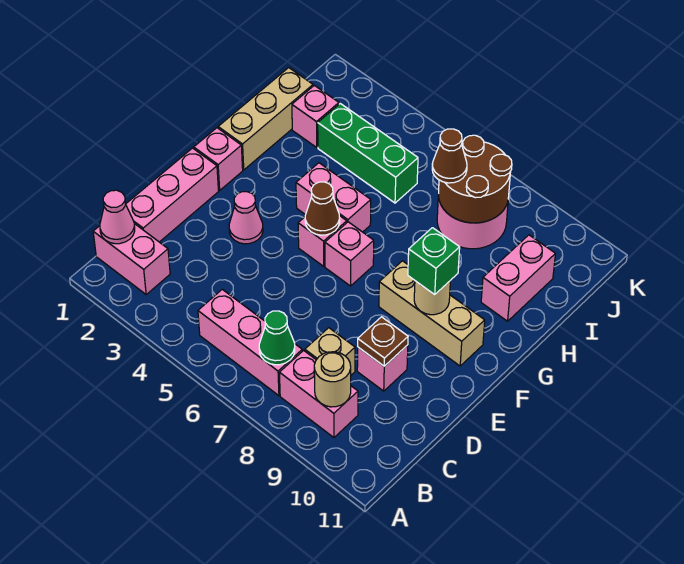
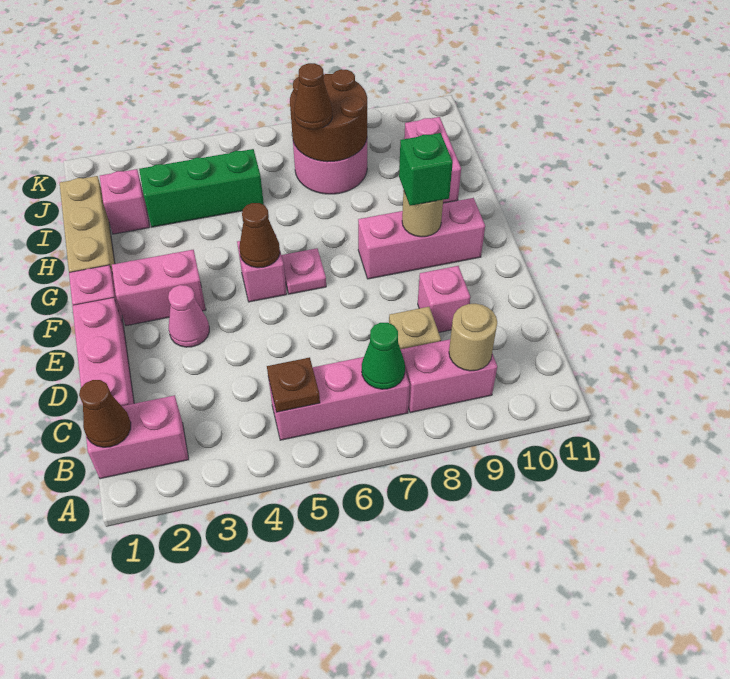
pink 1x1 cone [100,190,135,244] -> brown 1x1 cone [79,380,131,447]
brown 1x1 plate [358,317,408,366] -> brown 1x1 plate moved to [267,357,320,412]
pink 1x1 brick [325,222,374,286] -> pink 1x1 plate [281,248,326,294]
tan 1x3 brick [379,261,485,366] -> pink 1x3 brick [358,198,485,279]
pink 1x2 brick [296,163,371,232] -> pink 1x2 brick moved to [112,250,206,326]

